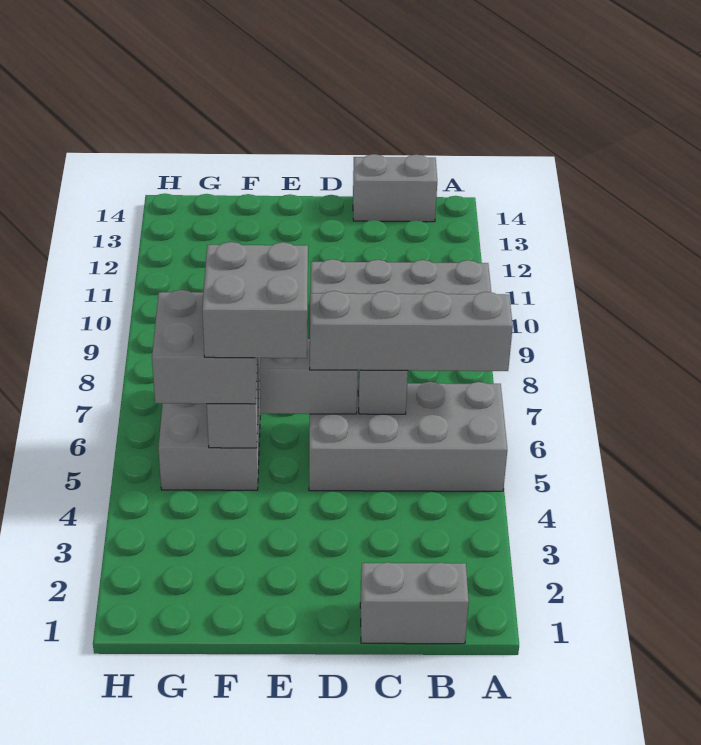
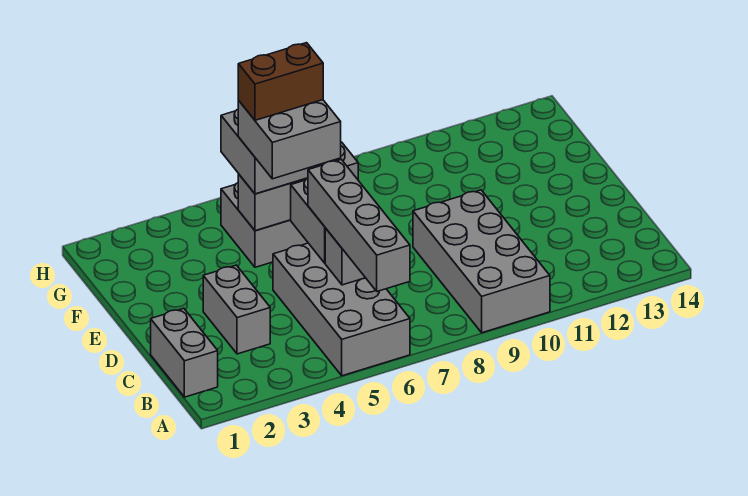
grey 1x2 brick [353,154,437,222] -> grey 1x2 brick moved to [203,265,270,354]
none -> brown 1x2 brick [238,43,323,120]

